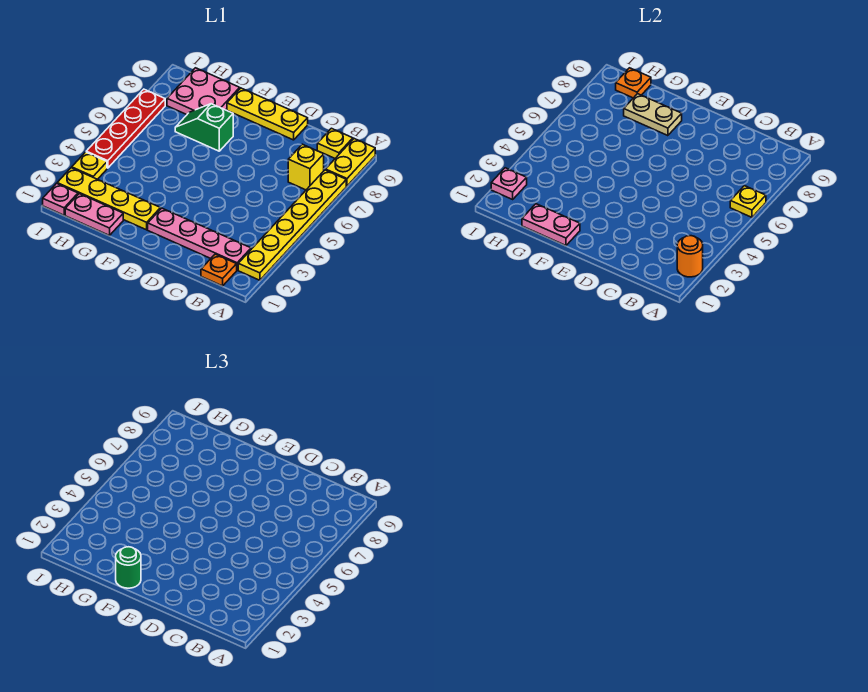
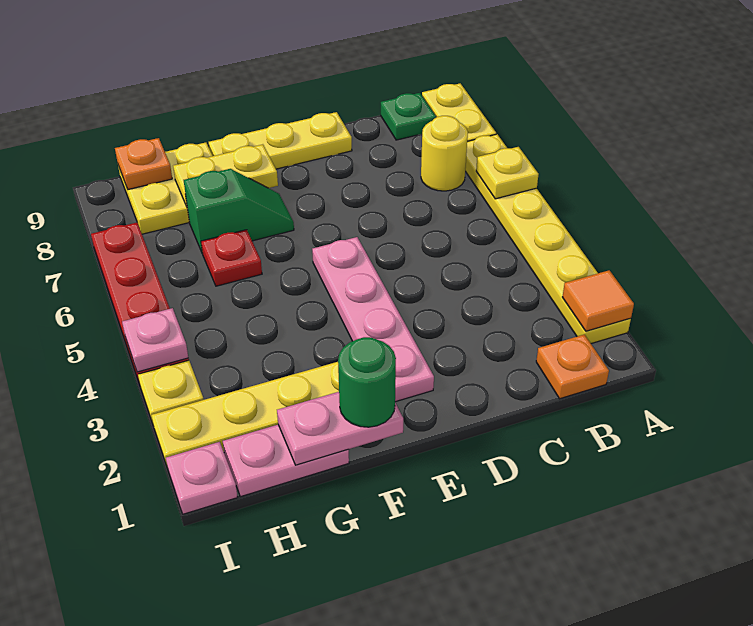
orange 1x1 round brick [677,236,703,277] -> orange 1x1 tile [563,270,634,331]
pink 1x4 plate [148,208,251,270] -> pink 1x4 plate turned to [312,237,434,402]
yellow 1x1 brick [288,144,324,190] -> yellow 1x1 round brick [421,116,468,191]
yellow 1x1 plate [317,128,353,158] -> green 1x1 plate [381,93,436,140]
green 1x2 slope [175,104,233,151] -> green 1x2 slope turned to [184,169,294,254]
tan 1x2 plate [624,94,682,136] -> yellow 1x2 plate [173,144,278,207]
none -> red 1x1 plate [201,230,262,286]
pink 2x2 plate [167,68,240,115] -> yellow 2x2 plate [118,142,212,234]
pink 1x1 plate [491,168,527,199] -> pink 1x1 plate moved to [122,308,188,372]

